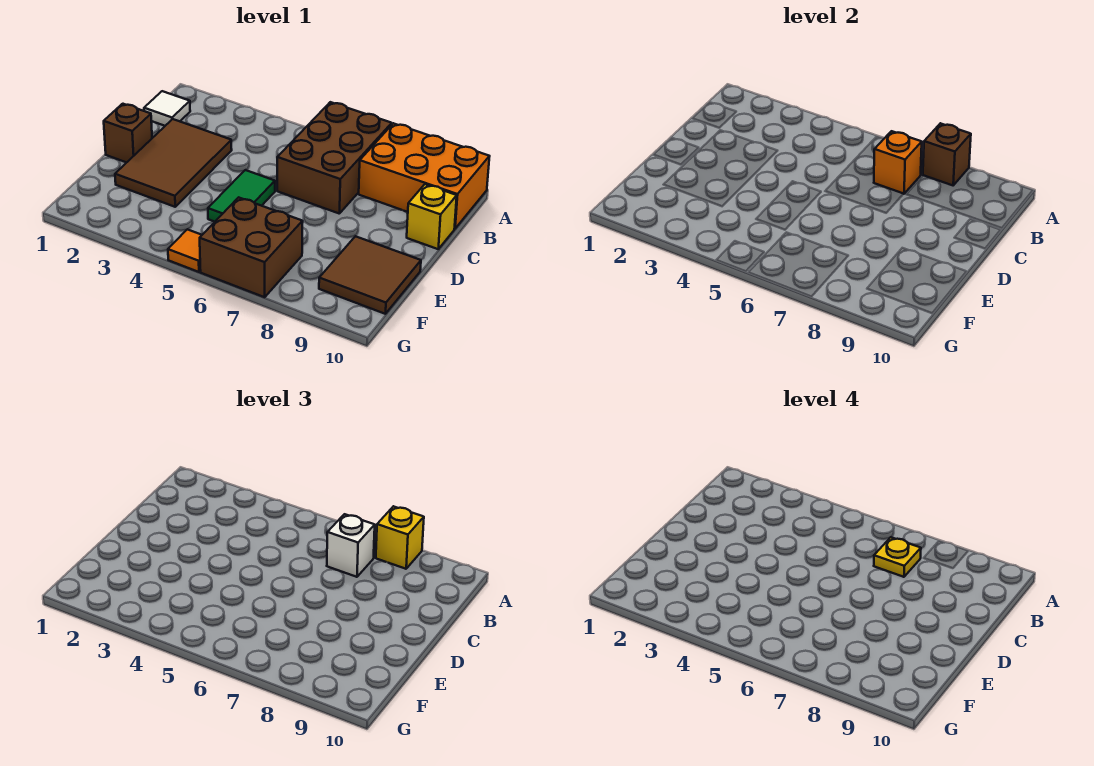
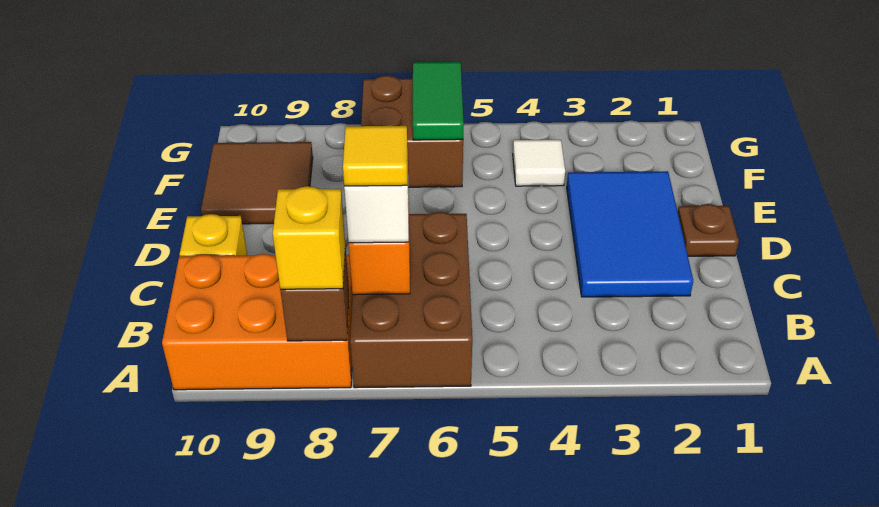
white 1x1 tile [144,91,190,126] -> white 1x1 tile moved to [513,140,565,186]
yellow 1x1 plate [874,537,921,577] -> yellow 1x1 tile [343,126,407,186]
brown 2x3 tile [115,119,232,207] -> blue 2x3 tile [567,171,693,297]
brown 1x1 brick [104,104,152,163] -> brown 1x1 plate [678,204,739,256]
green 1x2 tile [208,170,275,222] -> green 1x2 tile moved to [413,62,464,140]
orange 1x1 tile [168,229,202,272] -> none

